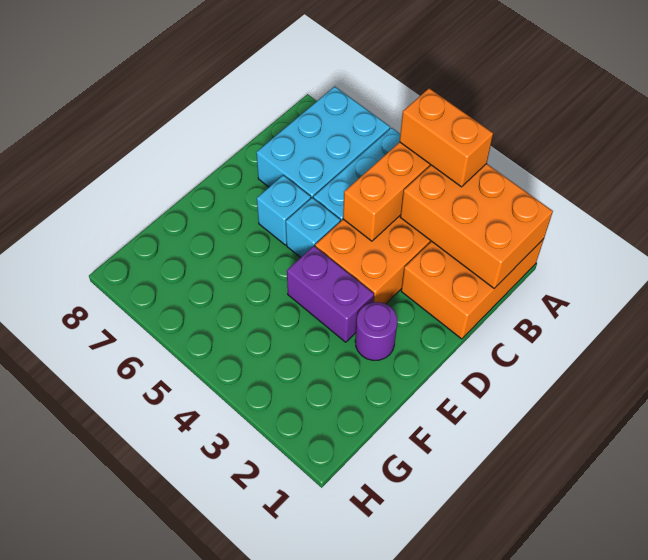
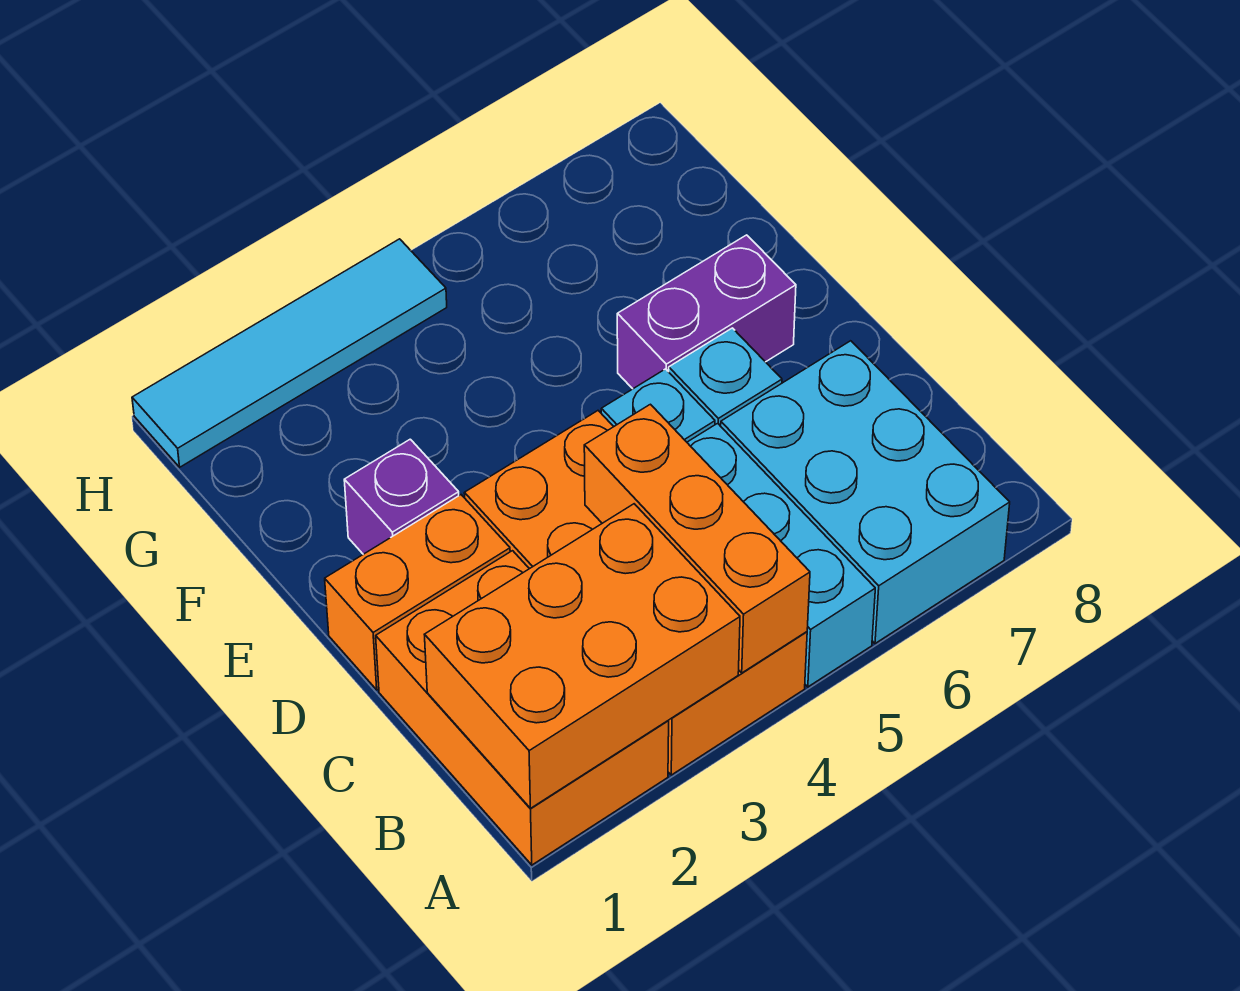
orange 1x2 brick [400,88,493,187] -> orange 1x2 brick moved to [325,495,510,690]
purple 1x1 round brick [355,302,397,360] -> purple 1x1 brick [344,439,459,554]
purple 1x2 brick [287,246,374,342] -> purple 1x2 brick moved to [617,235,796,389]
none -> cyan 1x4 tile [132,239,447,467]

